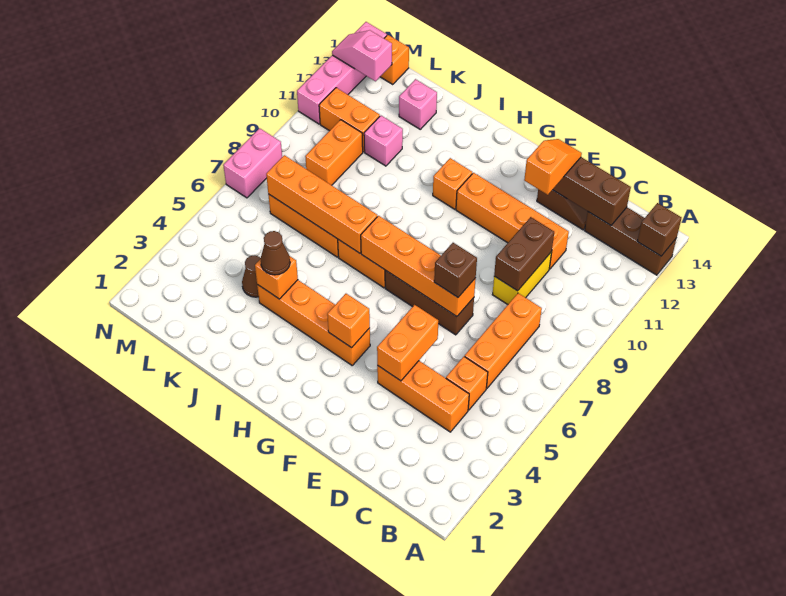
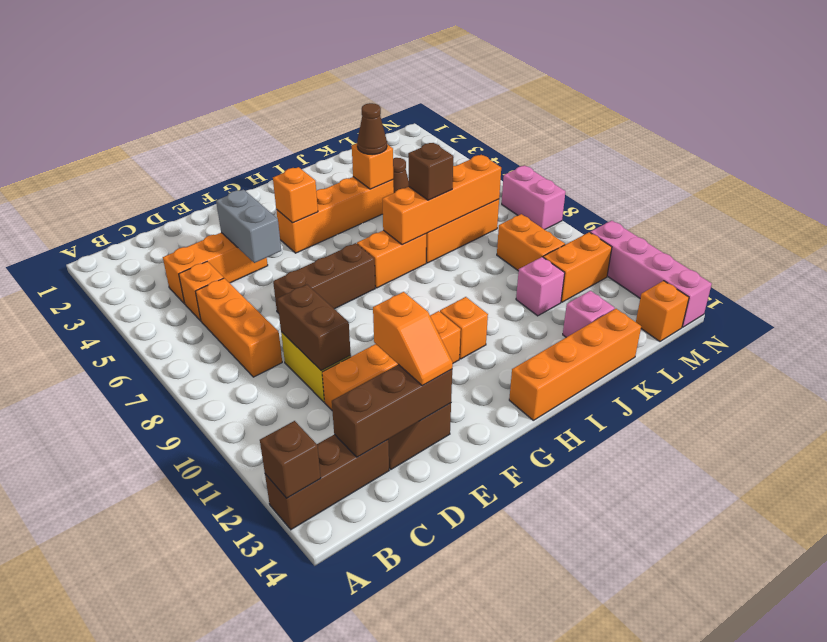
orange 1x2 brick [377,305,438,381] -> grey 1x2 brick [216,189,281,263]
orange 1x4 brick [361,216,476,316] -> orange 1x4 brick moved to [509,309,641,420]
brown 1x1 brick [434,243,477,297] -> brown 1x1 brick moved to [408,143,453,200]
pink 1x2 slope [332,30,392,81] -> none

